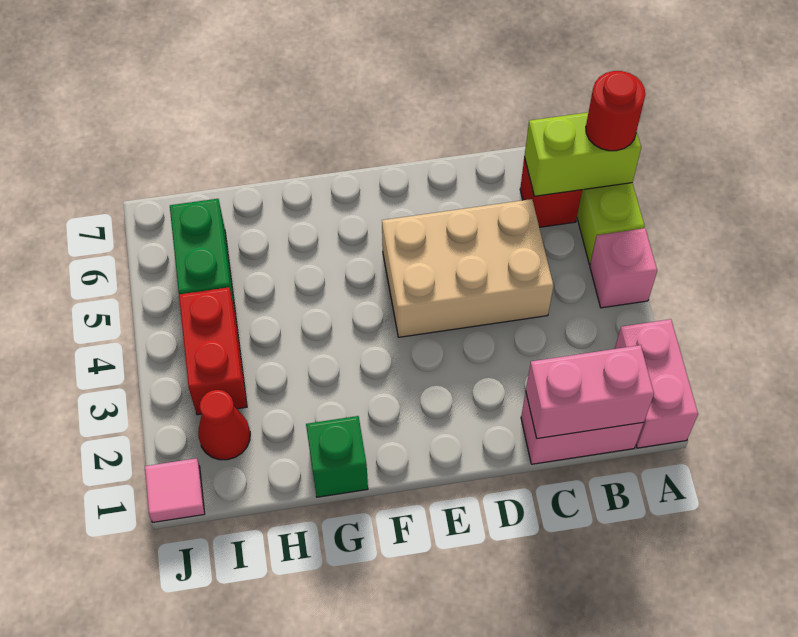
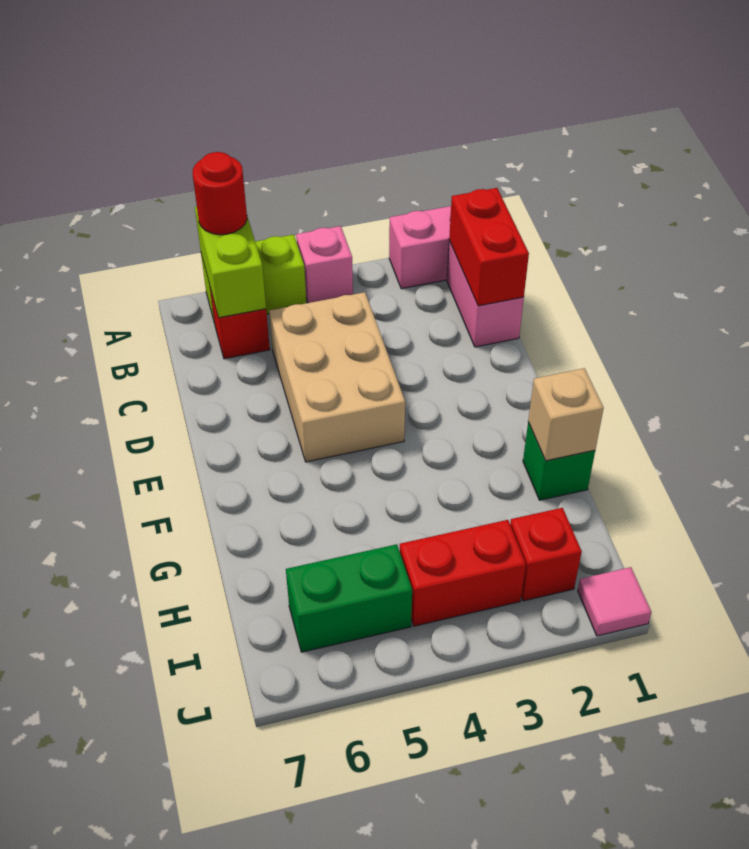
pink 1x2 brick [526,345,654,439] -> red 1x2 brick [449,188,529,306]
none -> tan 1x1 brick [528,368,604,461]
red 1x1 cone [198,390,250,460] -> red 1x1 brick [510,508,582,601]

